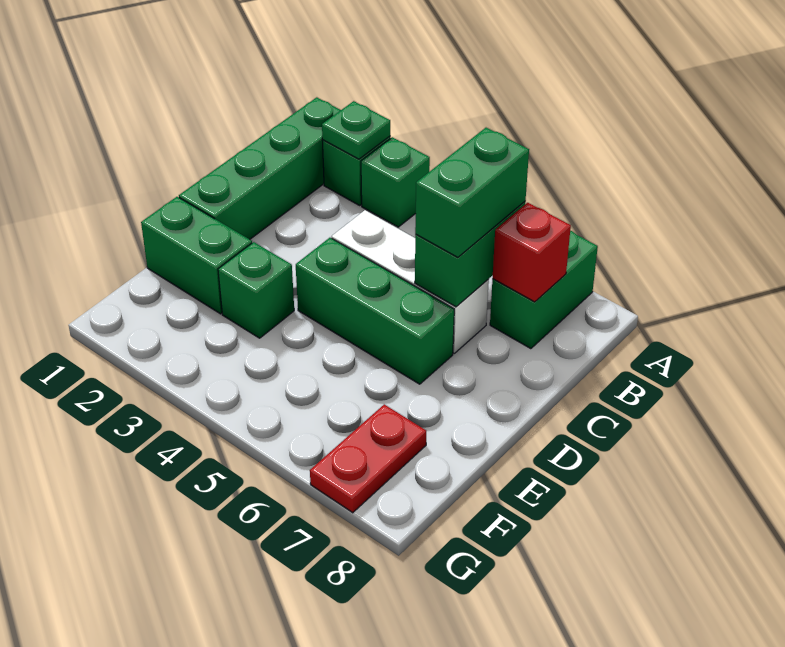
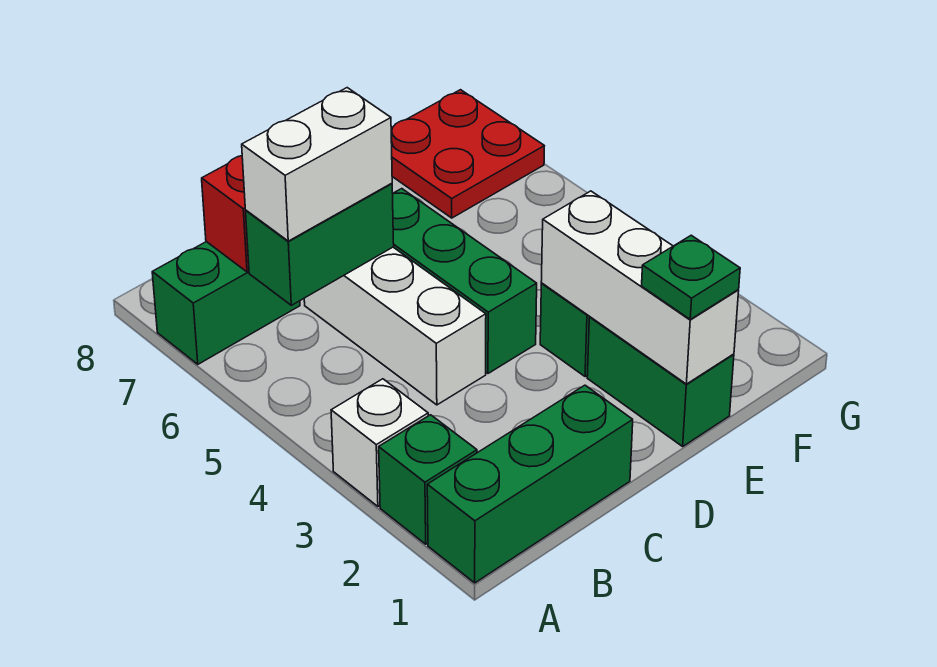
green 1x4 brick [179,97,341,239] -> green 1x3 brick [427,385,633,583]
green 1x1 plate [322,101,390,159] -> green 1x1 plate moved to [642,235,740,319]
green 1x1 brick [361,137,430,227] -> white 1x1 brick [331,379,428,506]
green 1x2 brick [415,128,529,257] -> white 1x2 brick [242,88,392,241]
none -> white 1x3 brick [541,191,739,384]
red 1x2 plate [310,404,426,513] -> red 2x2 plate [391,90,544,218]

